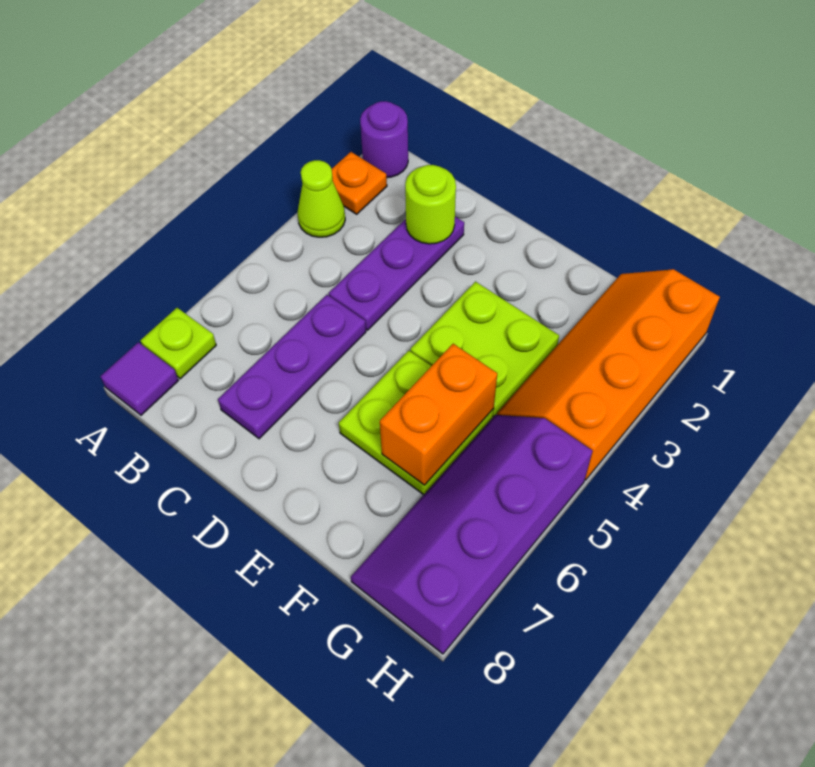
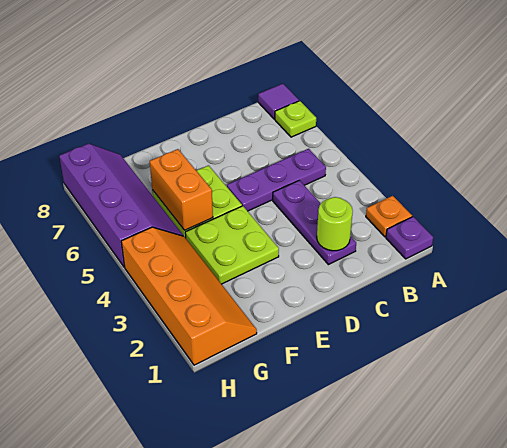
purple 1x1 round brick [360,101,408,178] -> purple 1x1 plate [386,217,433,259]
lime 1x1 cone [298,160,345,237] -> none
purple 1x3 plate [218,295,366,439] -> purple 1x3 plate turned to [227,149,326,211]

